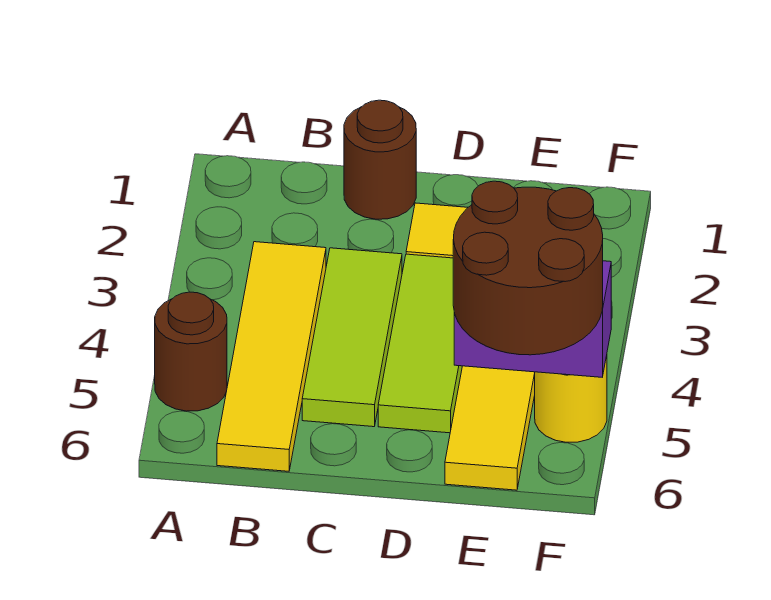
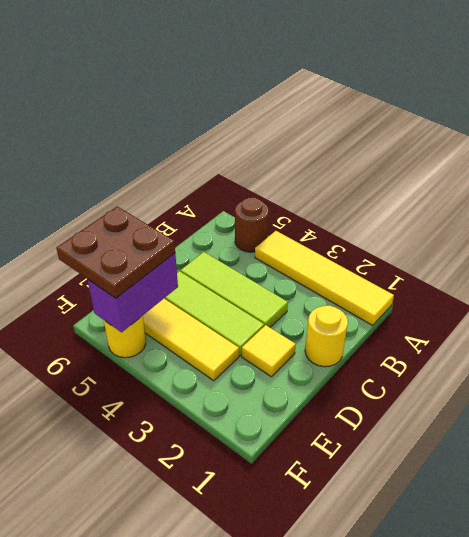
yellow 1x4 tile [217,242,326,471] -> yellow 1x4 tile moved to [255,231,394,325]
brown 1x1 round brick [344,100,416,219] -> yellow 1x1 round brick [305,306,348,367]
brown 2x2 round brick [453,181,603,355] -> brown 2x2 plate [56,206,175,298]

